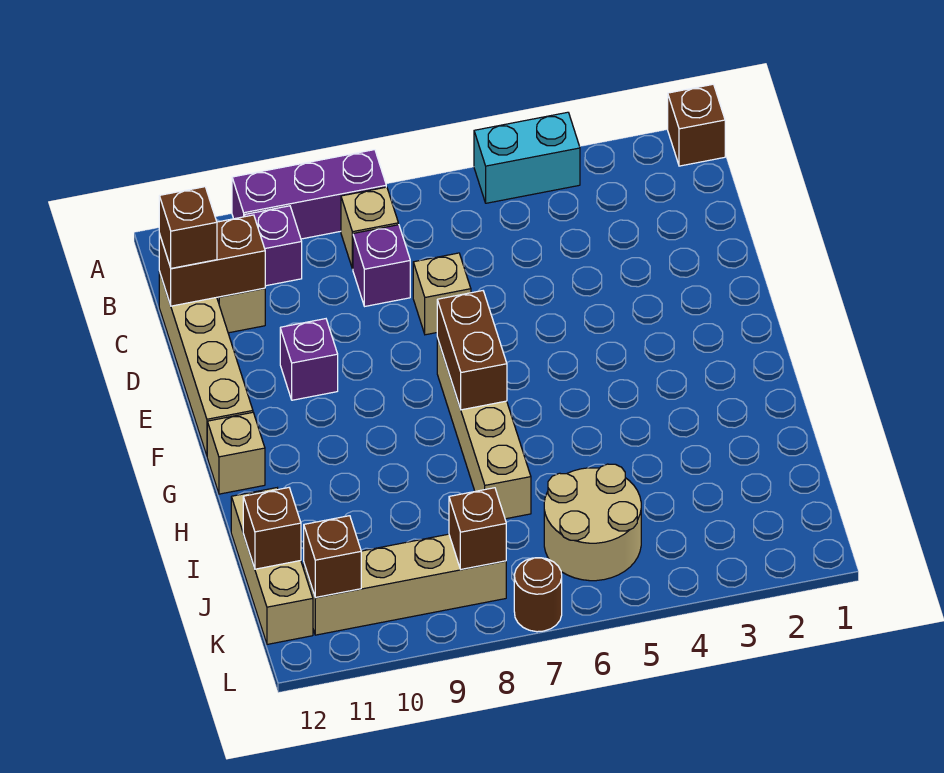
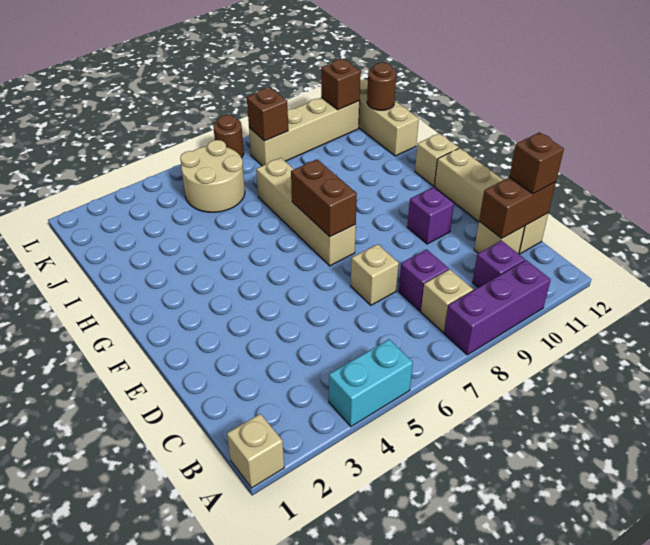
brown 1x1 brick [668,84,725,166] -> tan 1x1 brick [227,414,284,488]
brown 1x1 brick [243,488,301,569] -> brown 1x1 round brick [367,63,396,110]

